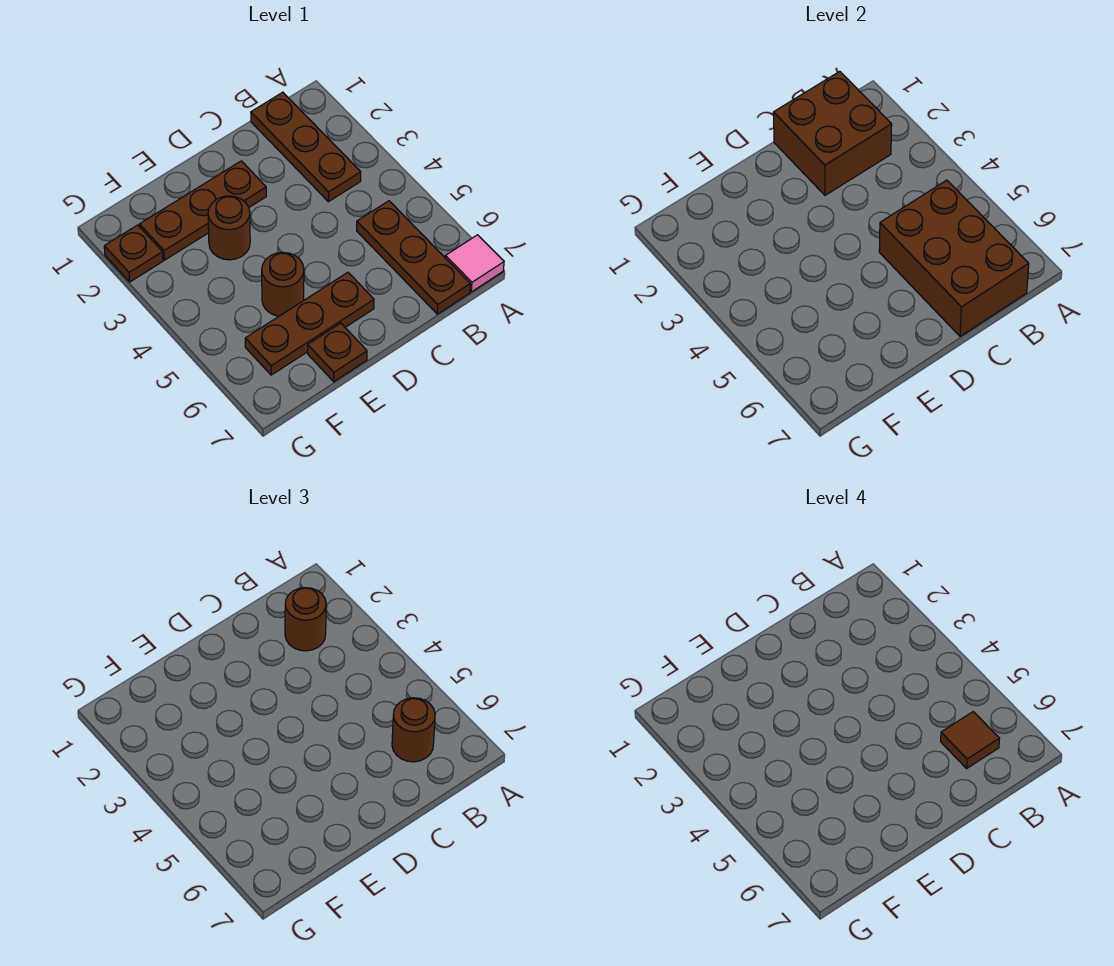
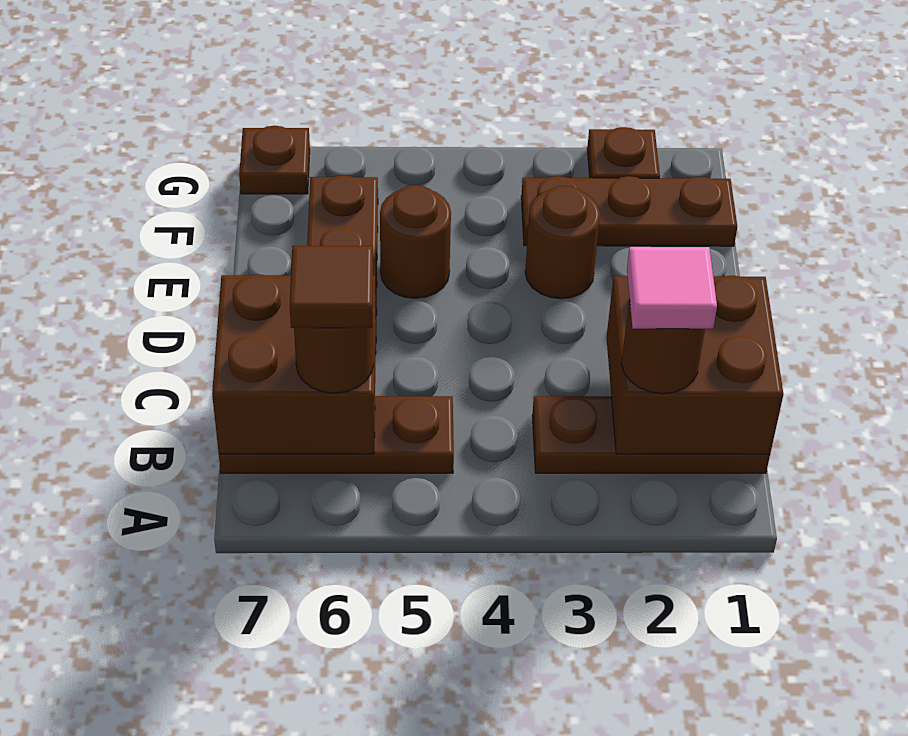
pink 1x1 tile [445,235,504,292] -> pink 1x1 tile moved to [627,247,717,329]
brown 2x3 brick [879,180,1029,336] -> brown 2x2 brick [212,274,376,454]
brown 1x3 plate [139,161,266,260] -> brown 1x3 plate turned to [521,176,737,246]
brown 1x1 plate [308,323,367,382] -> brown 1x1 plate moved to [239,126,310,194]

